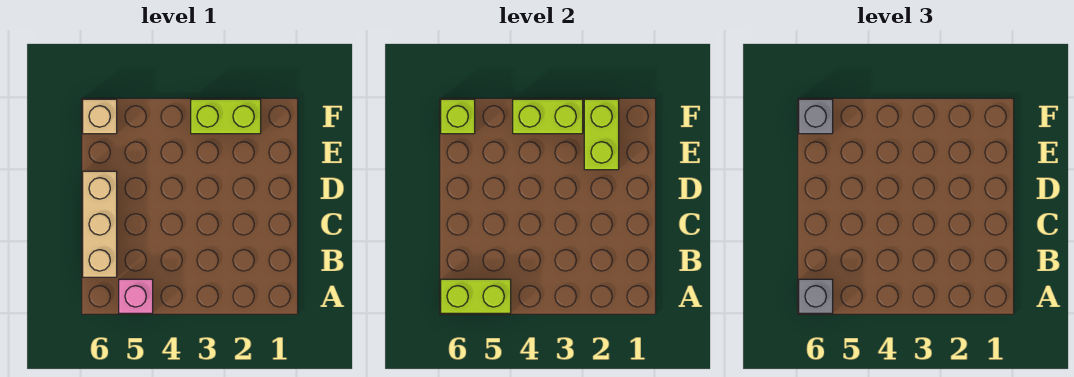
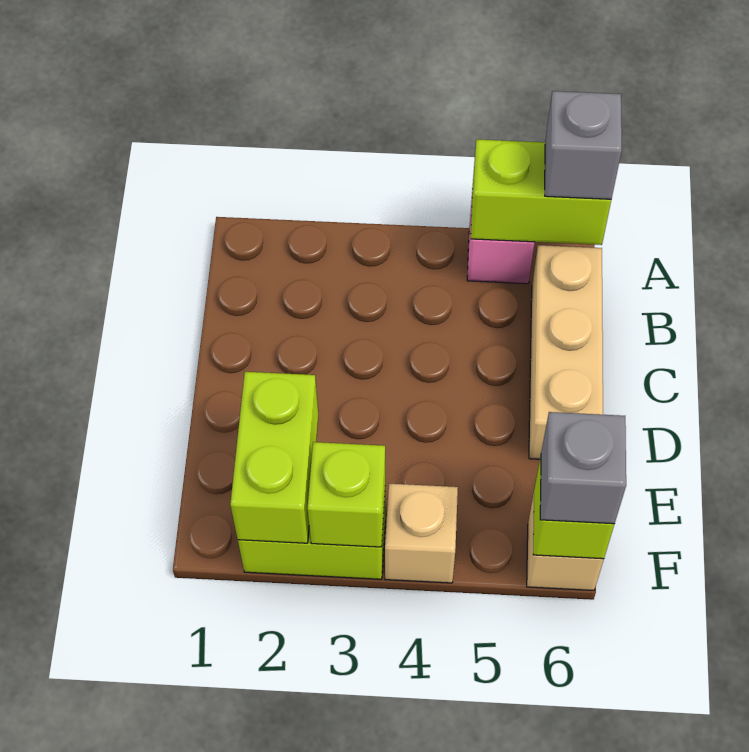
lime 1x2 brick [513,99,583,134] -> lime 1x1 brick [307,442,385,547]
none -> tan 1x1 brick [385,484,458,583]

